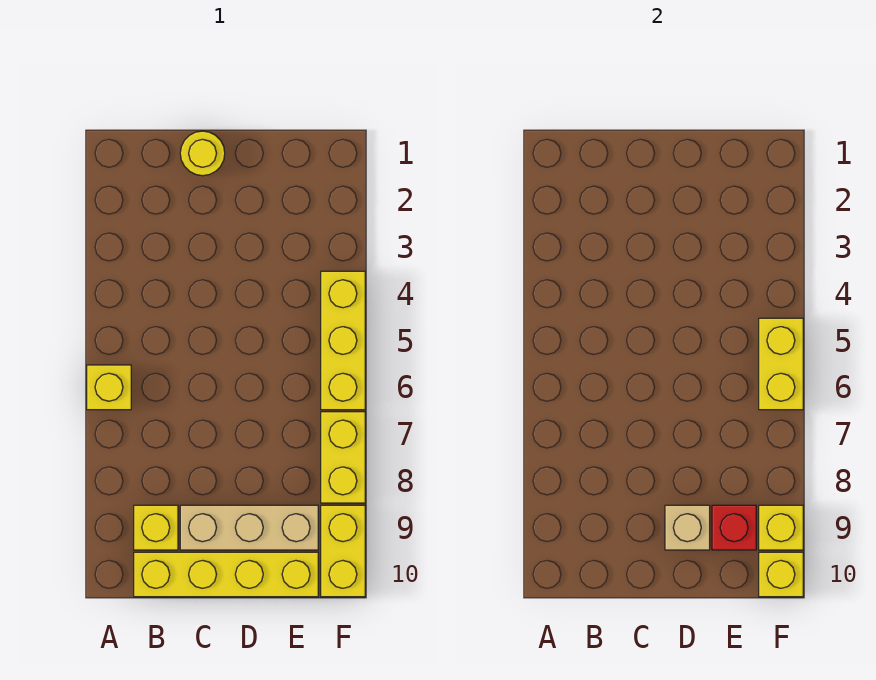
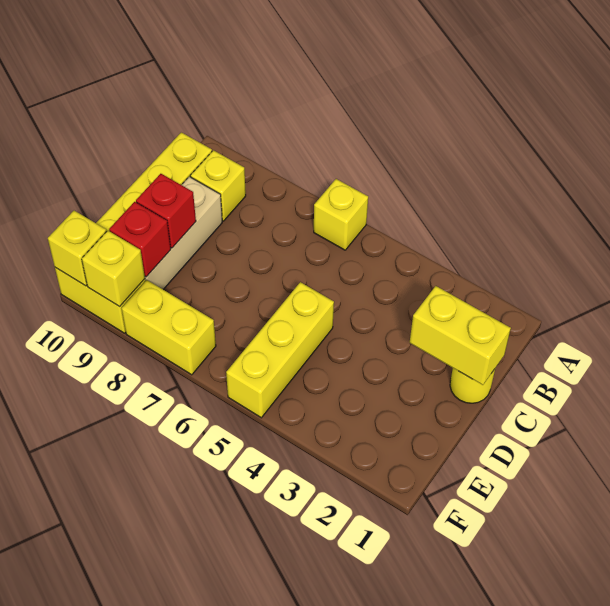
tan 1x1 brick [665,505,710,550] -> red 1x1 brick [136,174,196,248]
yellow 1x3 brick [321,271,365,410] -> yellow 1x3 brick turned to [226,282,334,418]
yellow 1x2 brick [759,318,803,410] -> yellow 1x2 brick moved to [410,286,511,385]

